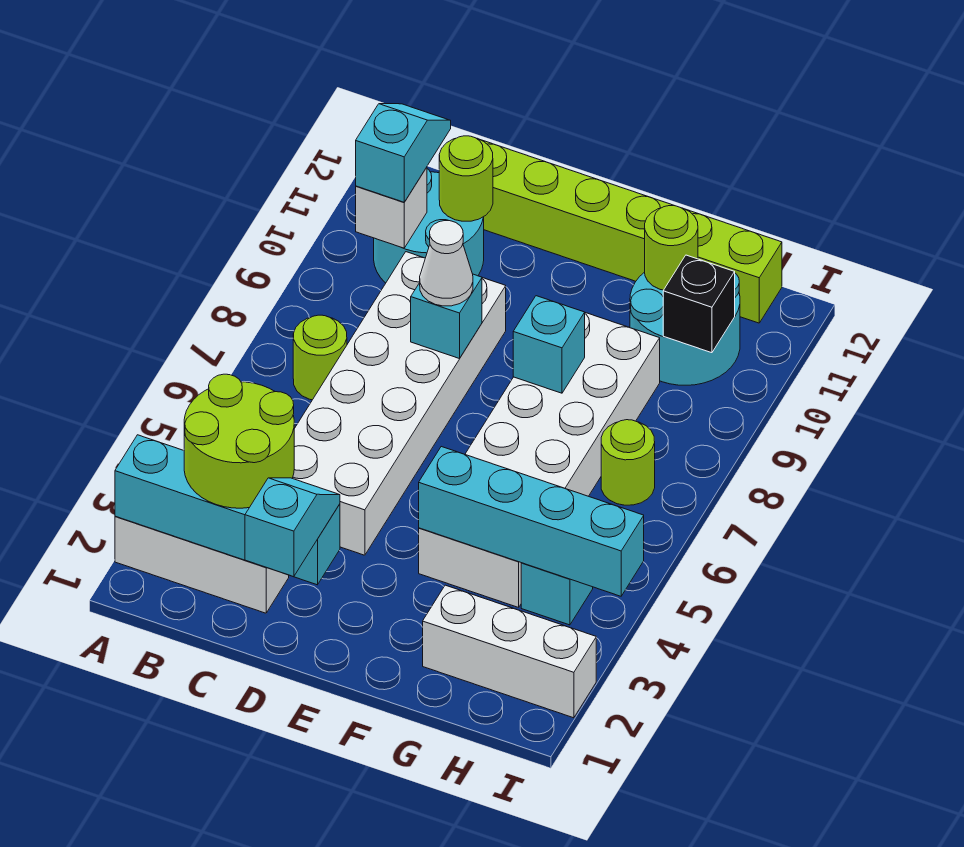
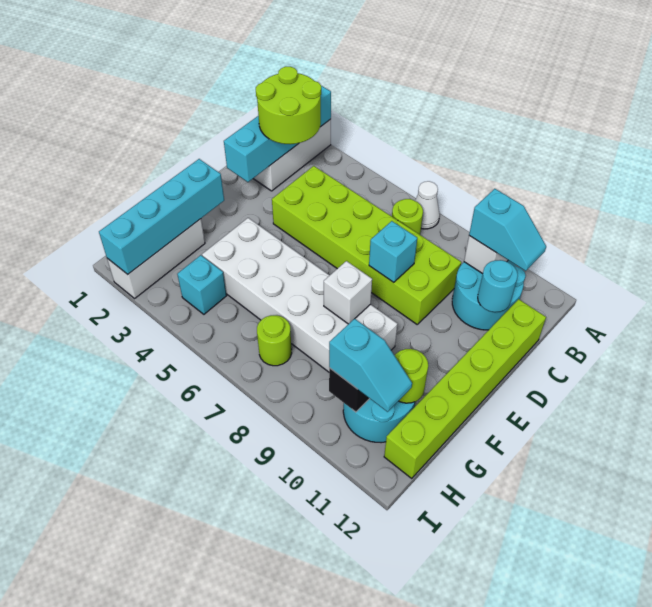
white 2x6 brick [293,252,506,555] -> lime 2x6 brick [272,166,461,324]
lime 1x1 round brick [439,136,493,221] -> cyan 1x1 round brick [478,260,518,312]
cyan 1x2 slope [245,478,340,577] -> cyan 1x2 slope moved to [329,319,412,412]
white 1x1 cone [420,221,473,306] -> white 1x1 cone moved to [415,181,440,229]
cyan 1x4 brick [419,447,644,596] -> cyan 1x4 brick moved to [99,159,224,274]
cyan 1x1 brick [513,296,585,393] -> white 1x1 brick [324,261,372,324]

